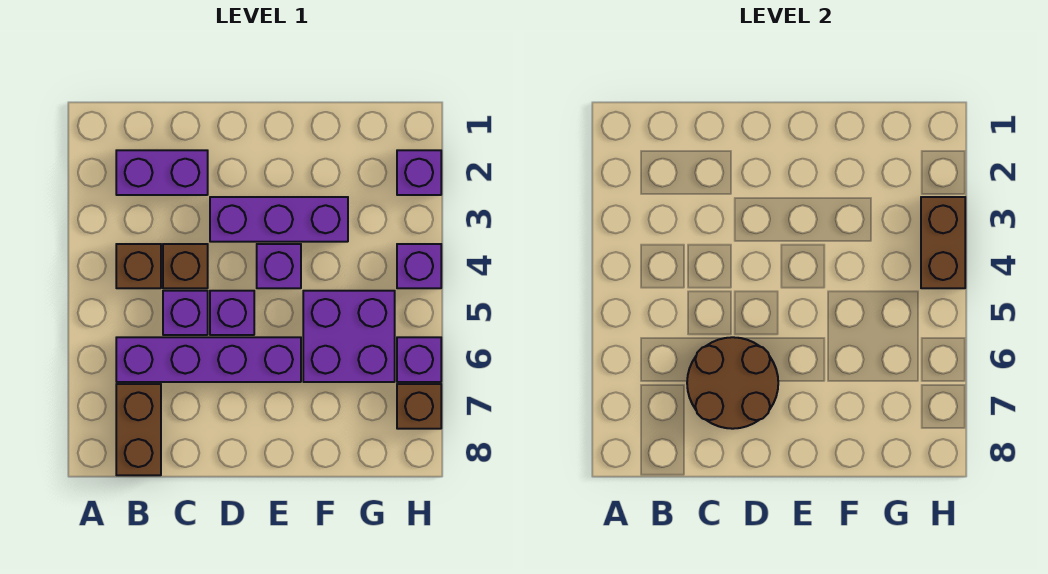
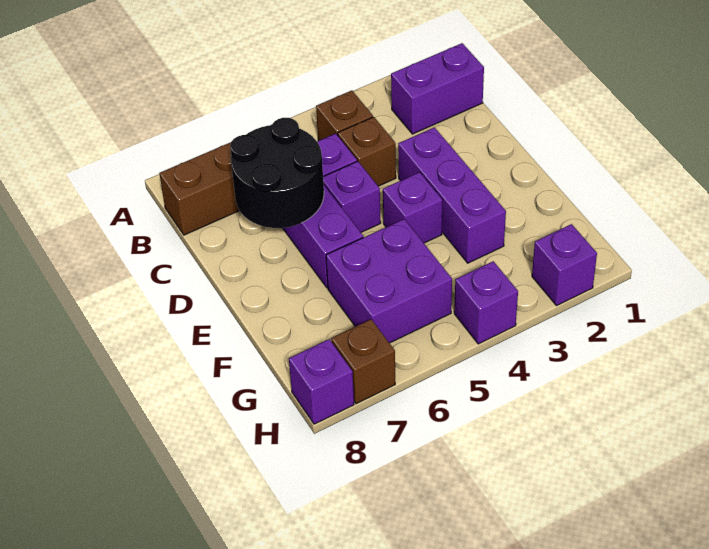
purple 1x2 brick [116,150,208,195] -> purple 1x2 brick turned to [391,43,484,134]
brown 2x2 round brick [687,337,778,429] -> black 2x2 round brick [230,118,324,228]
brown 1x2 brick [921,197,965,288] -> none
purple 1x1 brick [397,337,441,382] -> purple 1x1 brick moved to [289,339,354,424]

